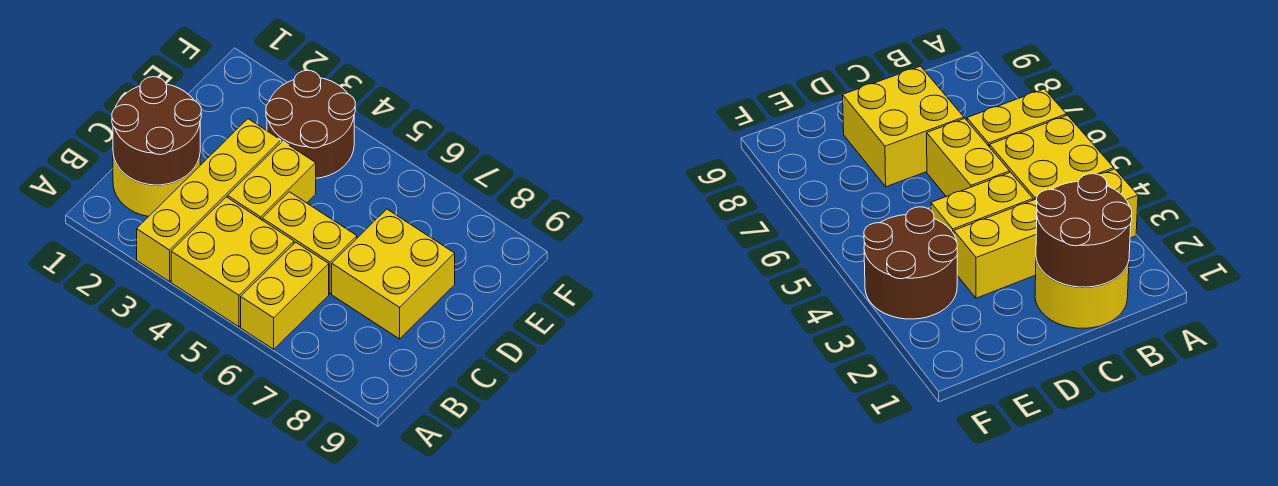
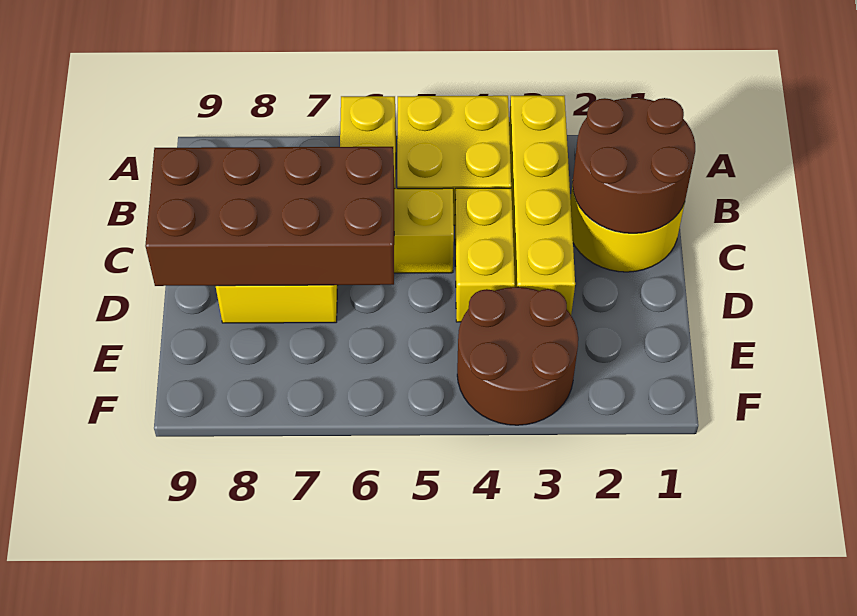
none -> brown 2x4 brick [145,147,395,286]

